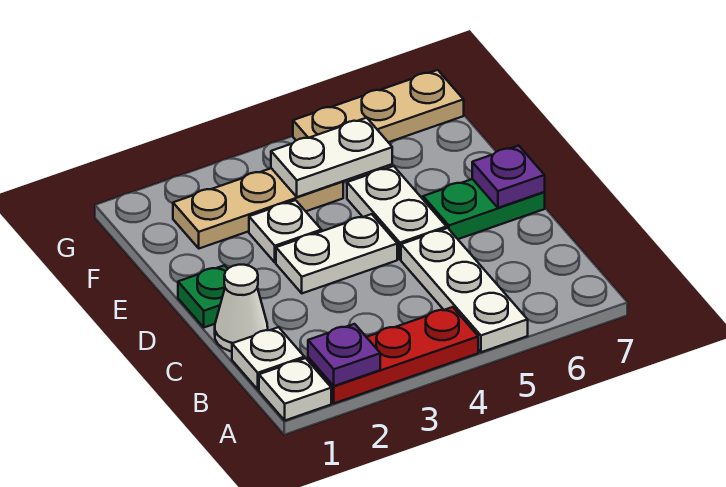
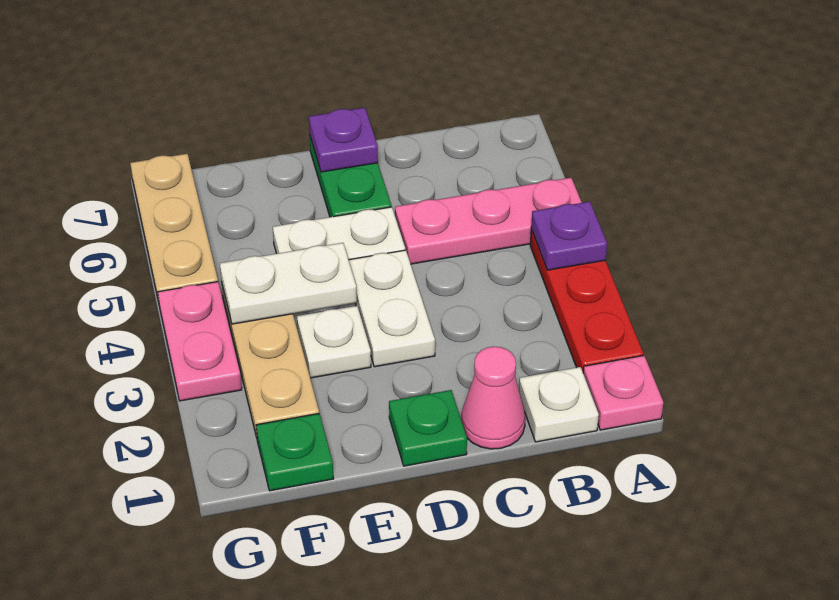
white 1x1 plate [259,358,331,420] -> pink 1x1 plate [583,356,664,430]
purple 1x1 plate [308,324,380,386] -> purple 1x1 plate moved to [531,202,607,270]
white 1x3 plate [401,228,528,352] -> pink 1x3 plate [395,178,582,264]
white 1x1 cone [215,265,268,351] -> pink 1x1 cone [461,346,525,449]
none -> green 1x1 plate [256,414,334,491]
white 1x2 plate [271,118,392,197] -> white 1x2 plate turned to [220,243,357,324]
none -> pink 1x2 plate [158,282,242,401]

